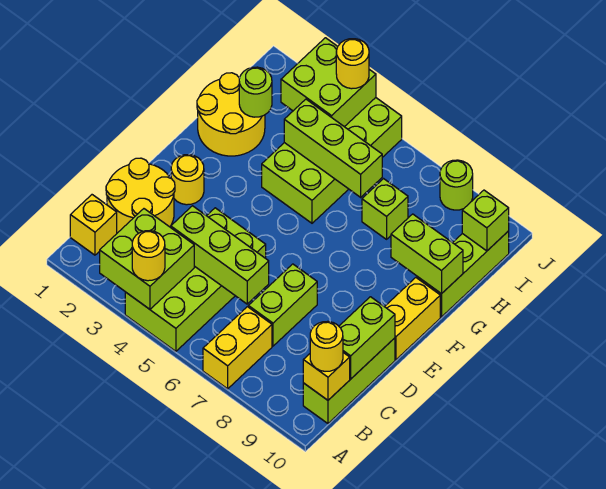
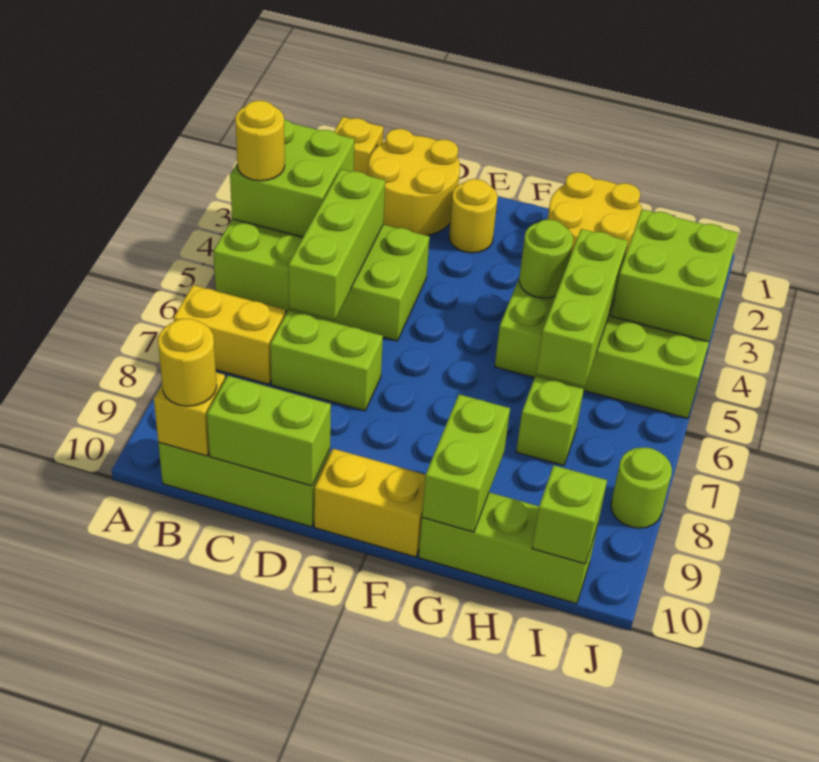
lime 1x1 round brick [239,67,272,117] -> lime 1x1 round brick moved to [519,220,573,298]
yellow 1x1 round brick [336,39,369,89] -> none

